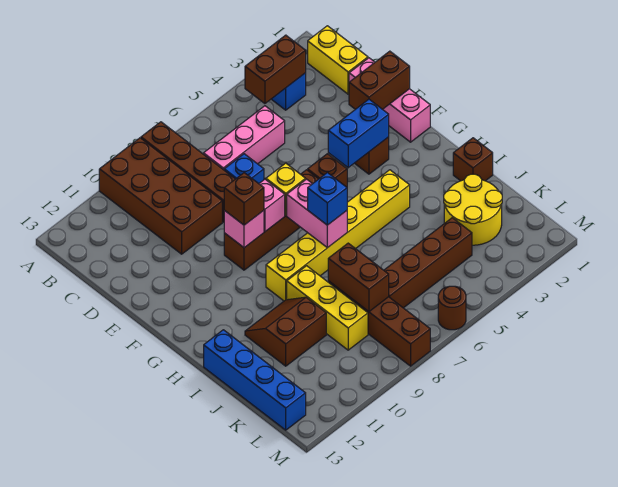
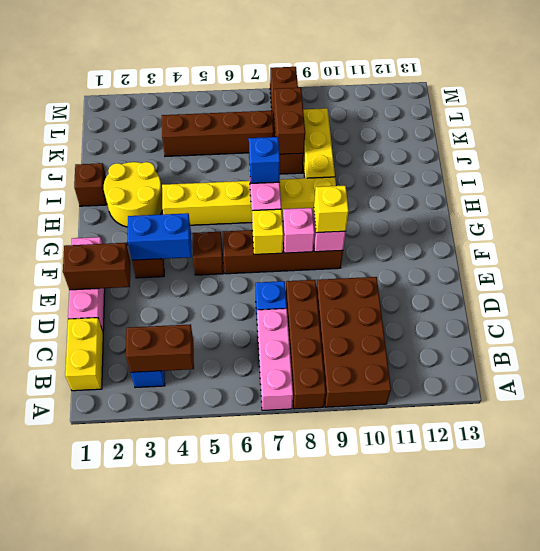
pink 1x3 brick [204,106,285,170] -> pink 1x3 brick turned to [257,309,293,411]
brown 1x1 brick [224,173,264,225] -> yellow 1x1 brick [314,186,349,233]
brown 2x2 slope [245,297,326,366] -> none
blue 1x4 brick [204,330,306,430] -> none
yellow 2x2 round brick [444,174,502,245] -> yellow 2x2 round brick moved to [104,162,163,227]
brown 1x1 round brick [438,286,466,330] -> none

